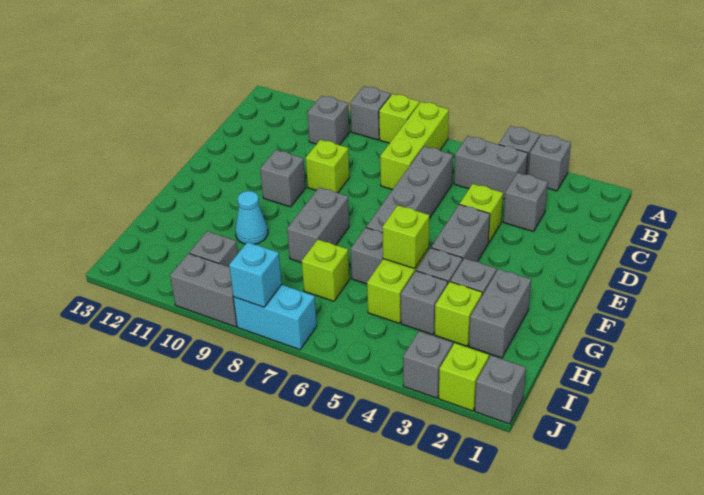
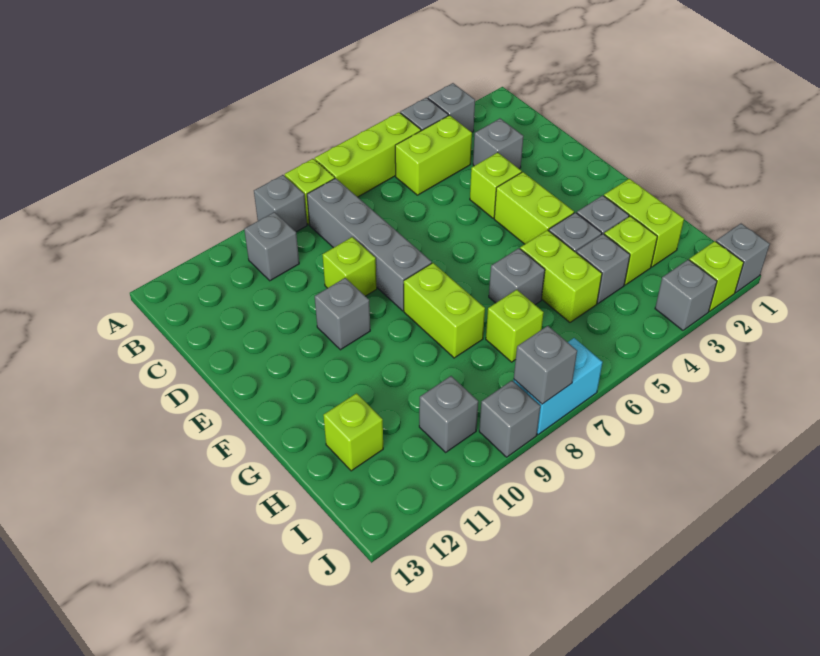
lime 1x3 brick [380,102,449,190] -> lime 1x3 brick turned to [315,112,421,197]
grey 1x2 brick [454,136,528,199] -> lime 1x2 brick [395,115,472,195]
grey 1x4 brick [366,146,453,233] -> grey 1x4 brick moved to [307,178,432,311]
grey 1x2 brick [431,204,490,262] -> lime 1x2 brick [494,172,574,244]
grey 1x2 brick [287,187,349,263] -> lime 1x2 brick [404,263,485,358]
grey 1x2 brick [469,269,531,358] -> lime 1x2 brick [604,179,684,267]
lime 1x1 brick [382,205,429,269] -> lime 1x1 brick moved to [323,393,383,471]
cyan 1x1 cone [235,191,268,244] -> none
cyan 1x1 brick [229,242,282,307] -> grey 1x1 brick [514,326,577,404]
grey 1x2 brick [170,253,237,327] -> grey 1x1 brick [479,381,540,457]

